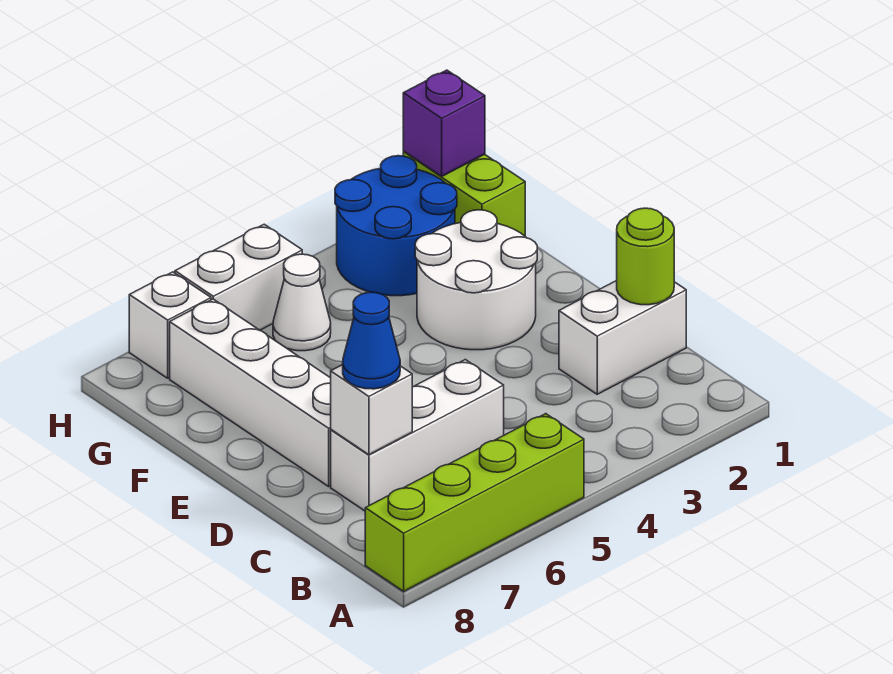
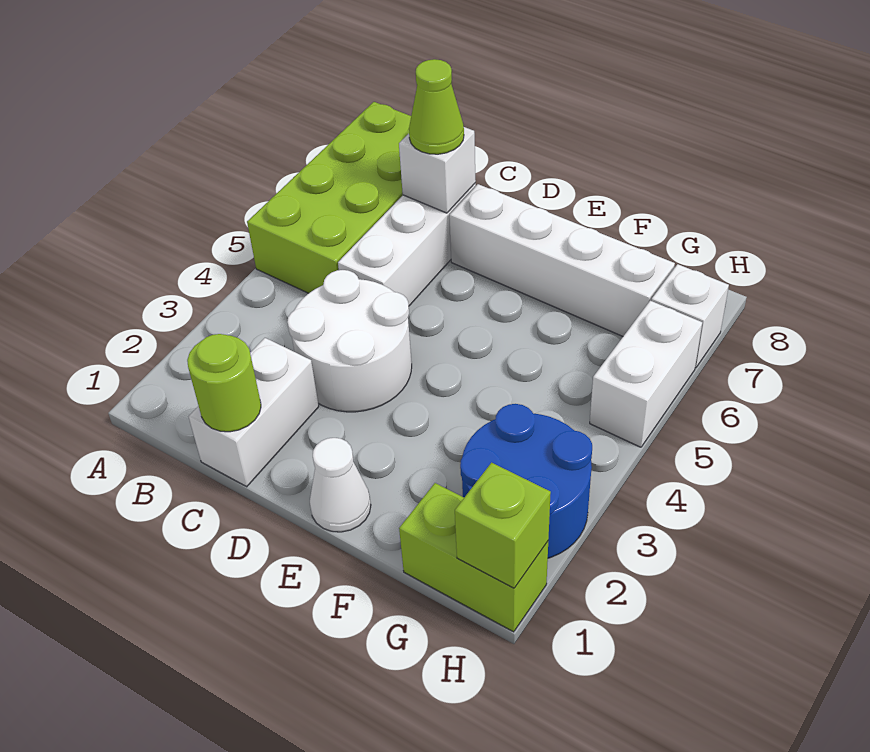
lime 1x4 brick [365,414,584,591] -> lime 2x4 brick [247,102,411,293]
blue 1x1 cone [343,292,400,389] -> lime 1x1 cone [409,59,464,154]
white 2x2 round brick [415,210,537,350] -> white 2x2 round brick moved to [287,270,412,412]
white 1x1 cone [273,254,331,351] -> white 1x1 cone moved to [310,438,371,532]
purple 1x1 brick [403,70,485,176] -> lime 1x1 brick [455,463,551,588]

